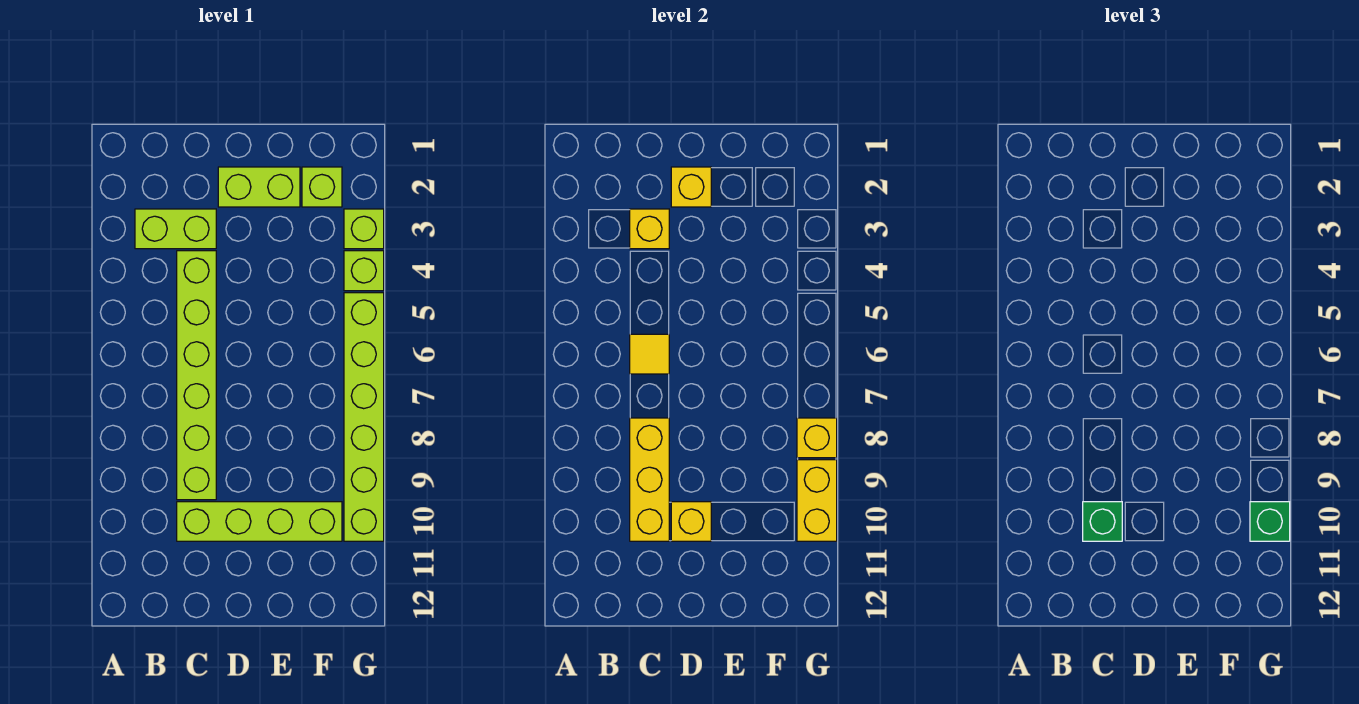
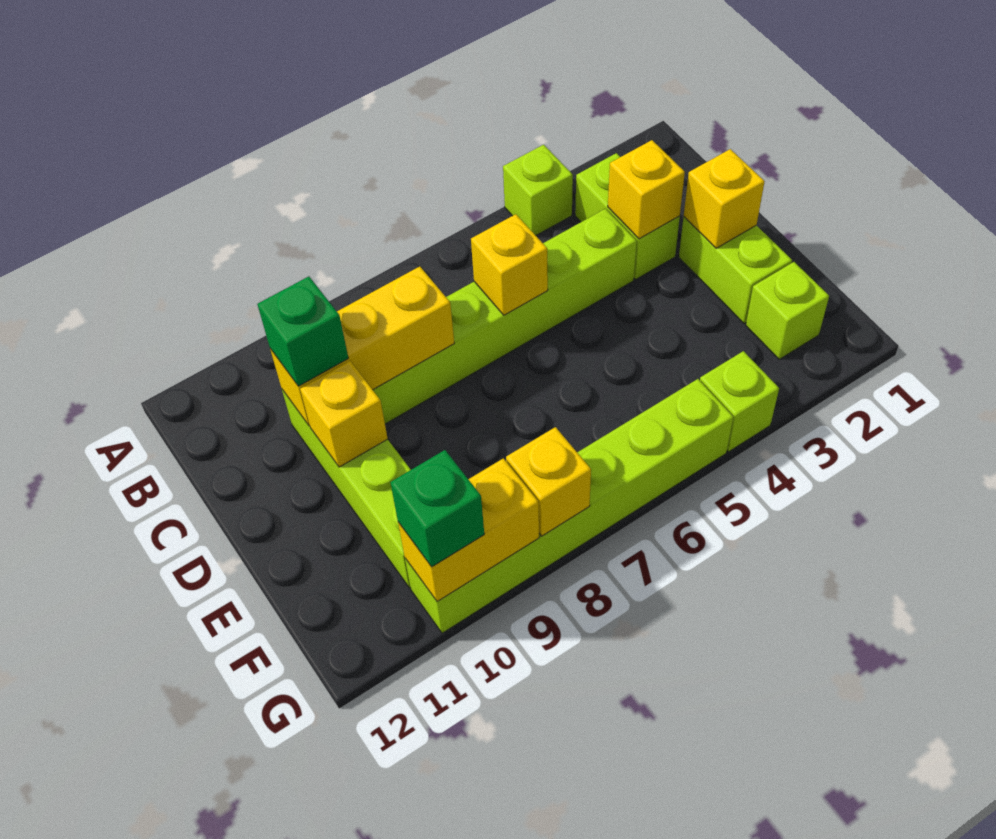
yellow 1x1 tile [630,334,669,374] -> yellow 1x1 brick [471,214,548,315]
lime 1x1 brick [344,209,384,249] -> lime 1x1 brick moved to [503,145,573,235]

